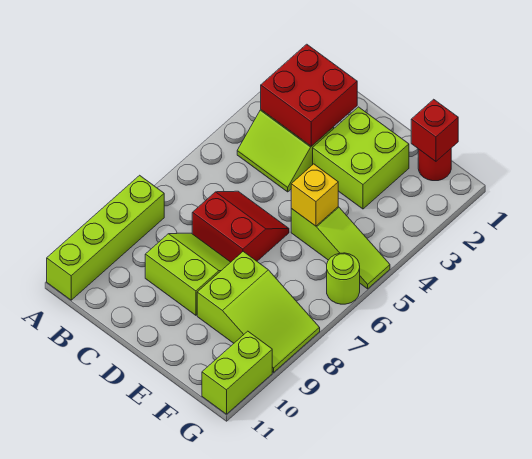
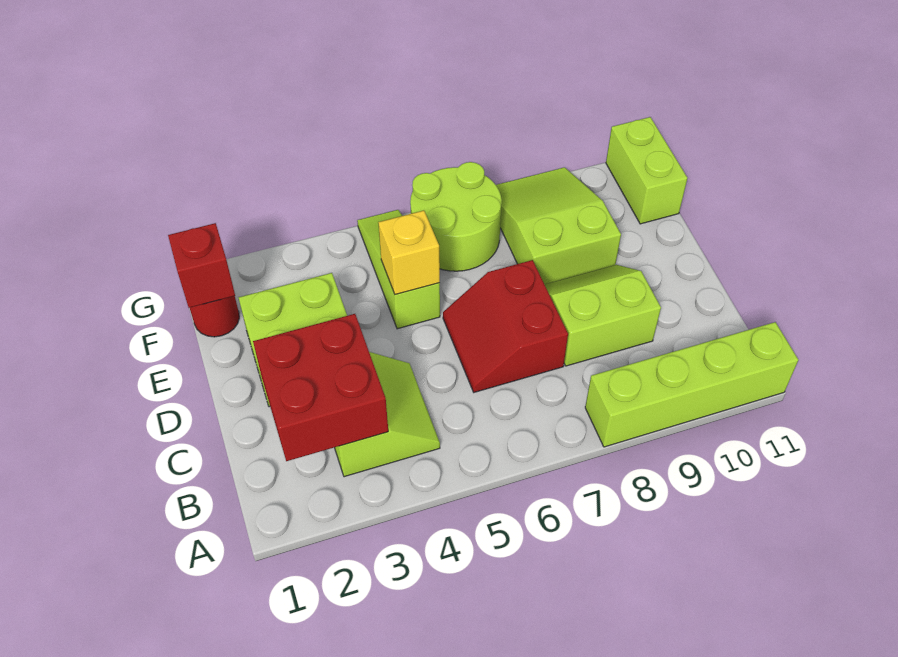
lime 2x2 slope [145,233,230,315] -> lime 2x2 slope turned to [545,265,661,366]
lime 1x1 round brick [327,253,360,304] -> lime 2x2 round brick [410,162,502,271]
lime 1x2 brick [202,331,272,414] -> lime 1x2 brick turned to [606,117,687,224]

